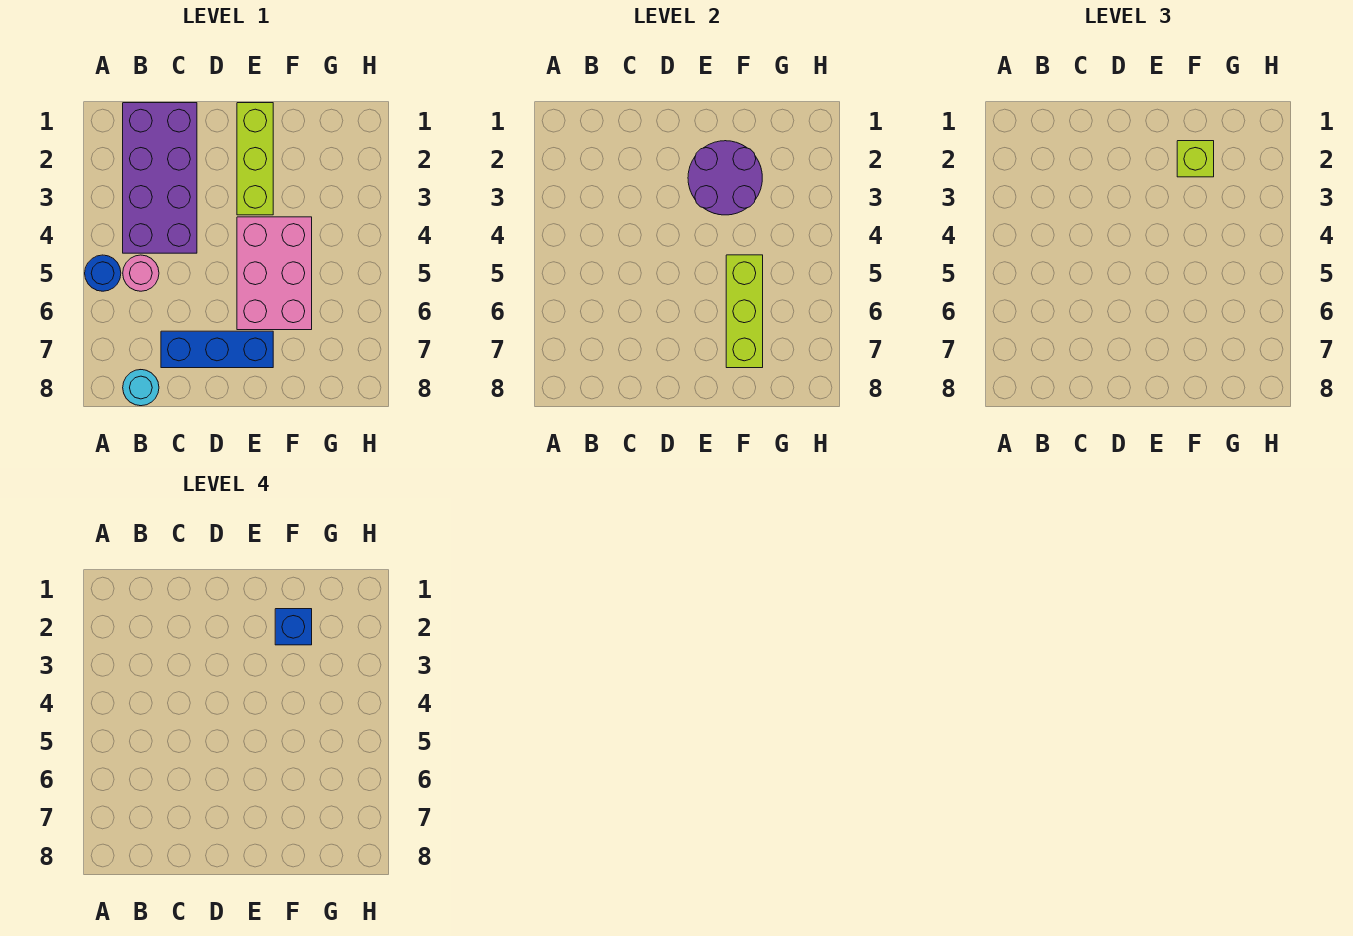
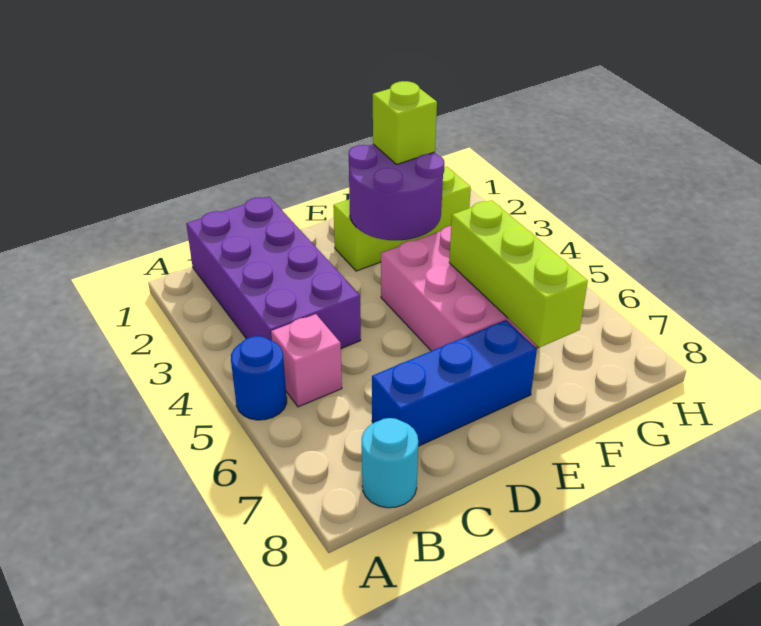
pink 1x1 round brick [123,255,159,291] -> pink 1x1 brick [271,314,342,407]
lime 1x3 brick [237,103,273,215] -> lime 1x3 brick turned to [333,167,471,271]
blue 1x1 brick [275,609,312,645] -> none

